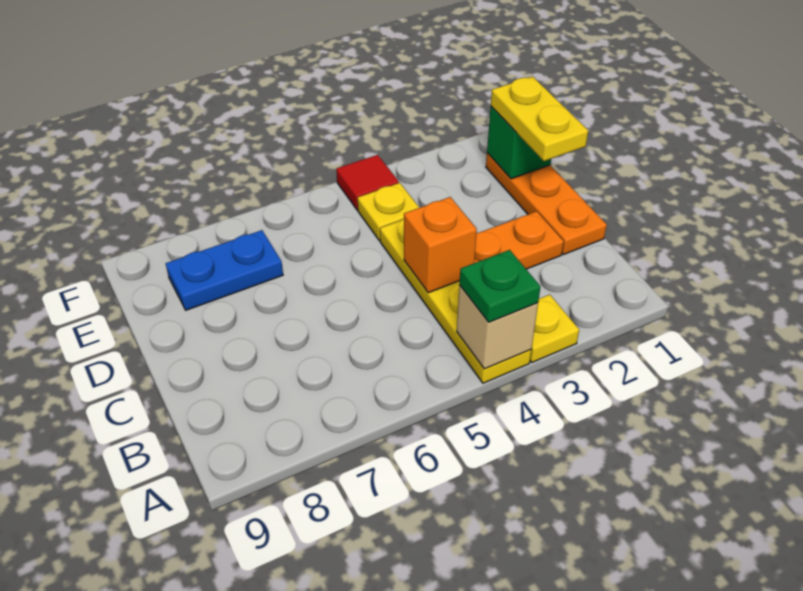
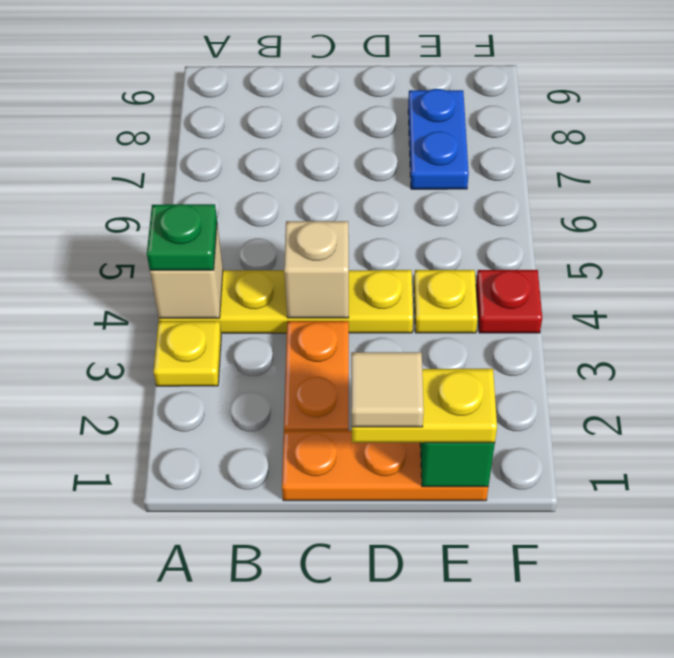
orange 1x1 brick [404,197,477,293] -> tan 1x1 brick [284,221,349,318]
none -> tan 1x1 tile [351,352,424,427]
red 1x1 tile [336,155,399,210] -> red 1x1 plate [476,270,542,333]

